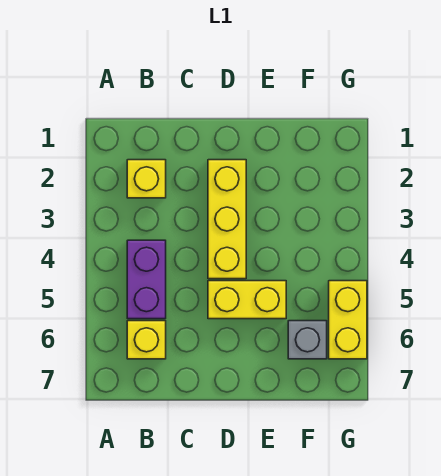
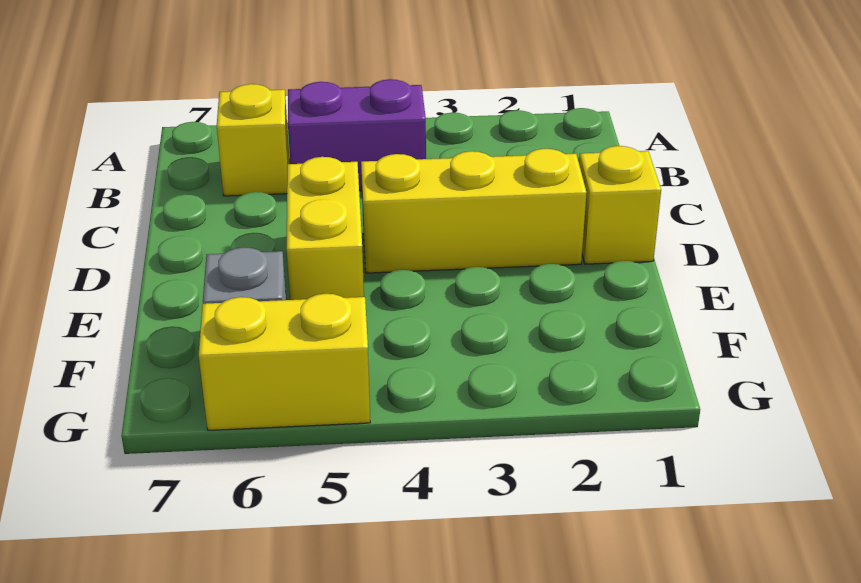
yellow 1x1 brick [127,160,166,198] -> yellow 1x1 brick moved to [579,146,661,264]

